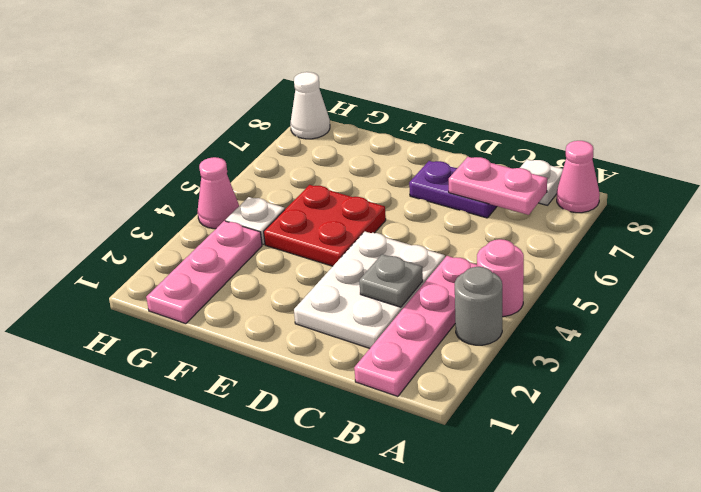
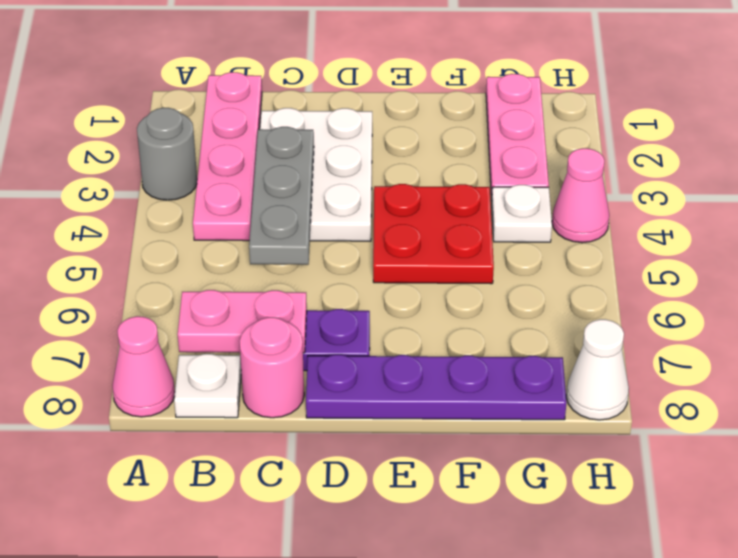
pink 1x1 round brick [477,239,524,317] -> pink 1x1 round brick moved to [239,317,304,418]
grey 1x1 plate [359,254,423,307] -> grey 1x3 plate [249,127,314,265]
none -> purple 1x4 plate [306,355,567,420]

